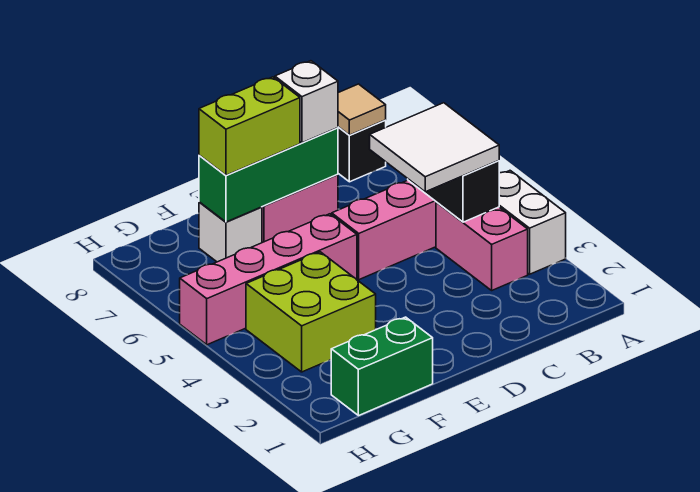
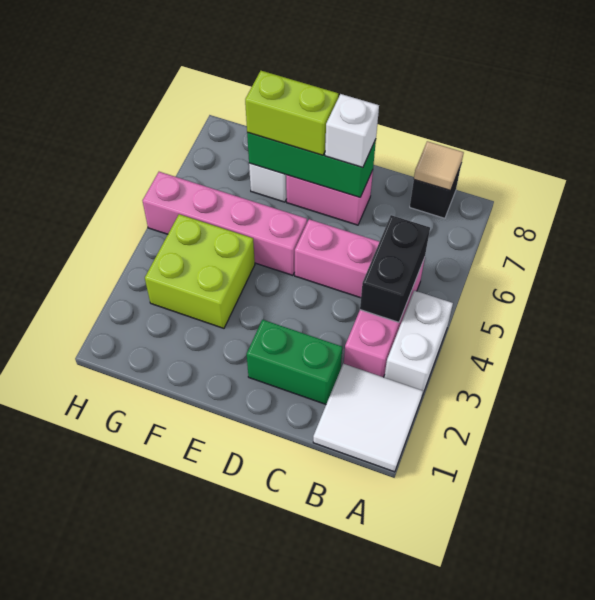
white 2x2 tile [370,103,499,192] -> white 2x2 tile moved to [313,364,423,472]
green 1x2 brick [331,317,433,416] -> green 1x2 brick moved to [247,320,342,404]

